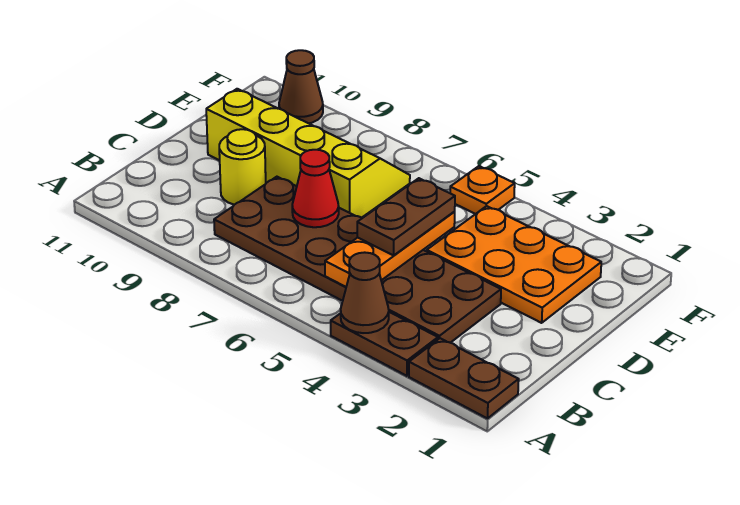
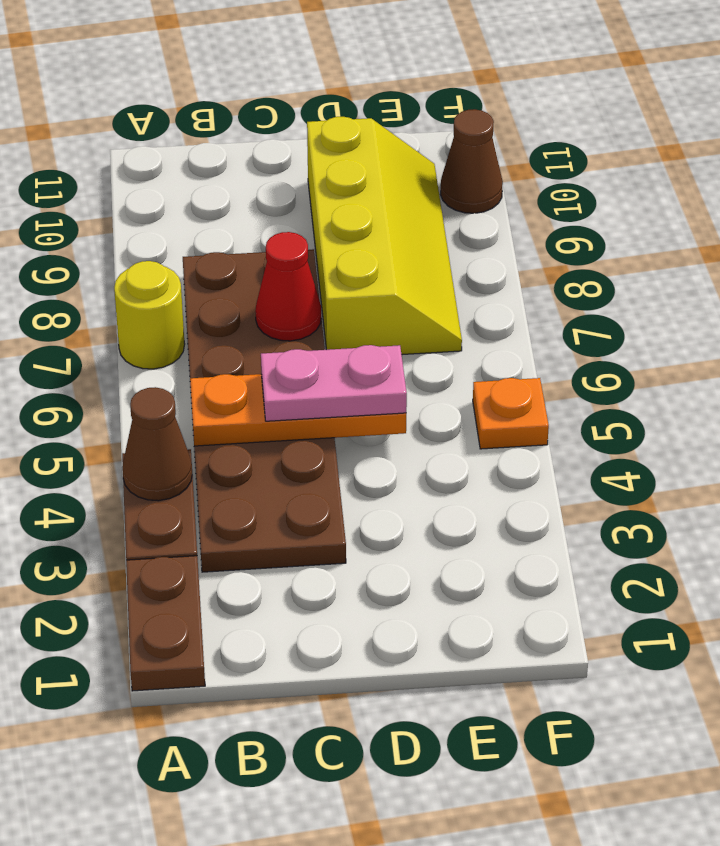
brown 1x2 plate [357,178,455,255] -> pink 1x2 plate [261,345,407,421]
yellow 1x1 round brick [219,129,266,205] -> yellow 1x1 round brick moved to [114,261,185,369]
orange 2x3 plate [427,206,601,323] -> none

